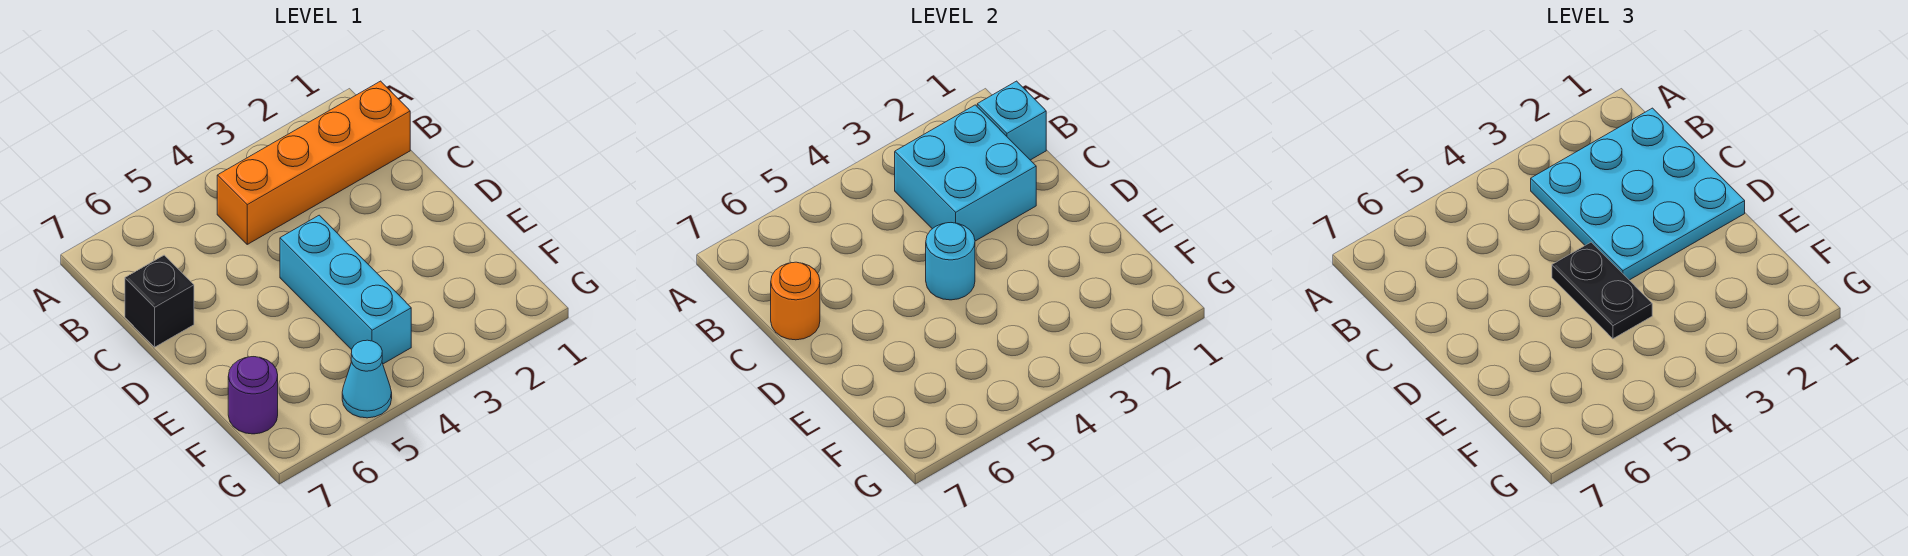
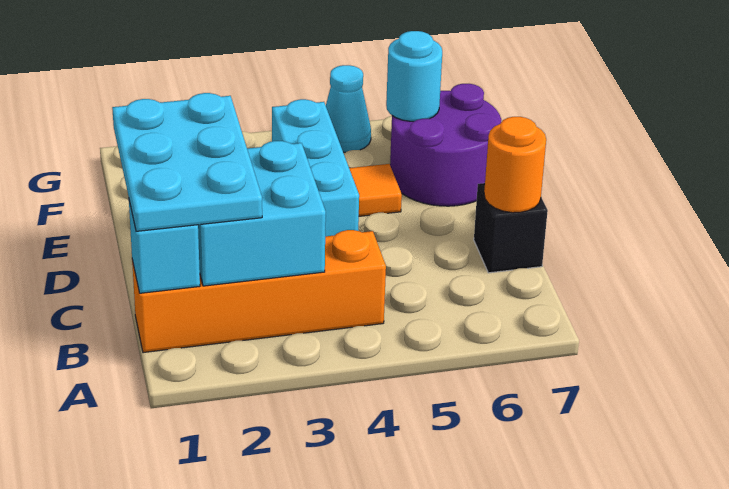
cyan 3x3 plate [1531,108,1745,280] -> cyan 2x3 plate [112,93,262,231]
cyan 1x1 round brick [926,223,975,300] -> cyan 1x1 round brick moved to [386,31,442,121]
black 1x2 plate [1552,242,1652,339] -> none
none -> orange 1x1 tile [349,164,402,216]
purple 1x1 round brick [228,357,278,434] -> purple 2x2 round brick [390,84,501,206]

